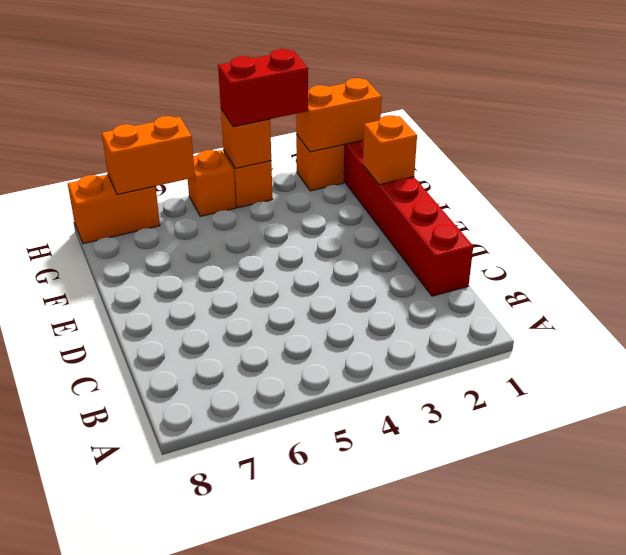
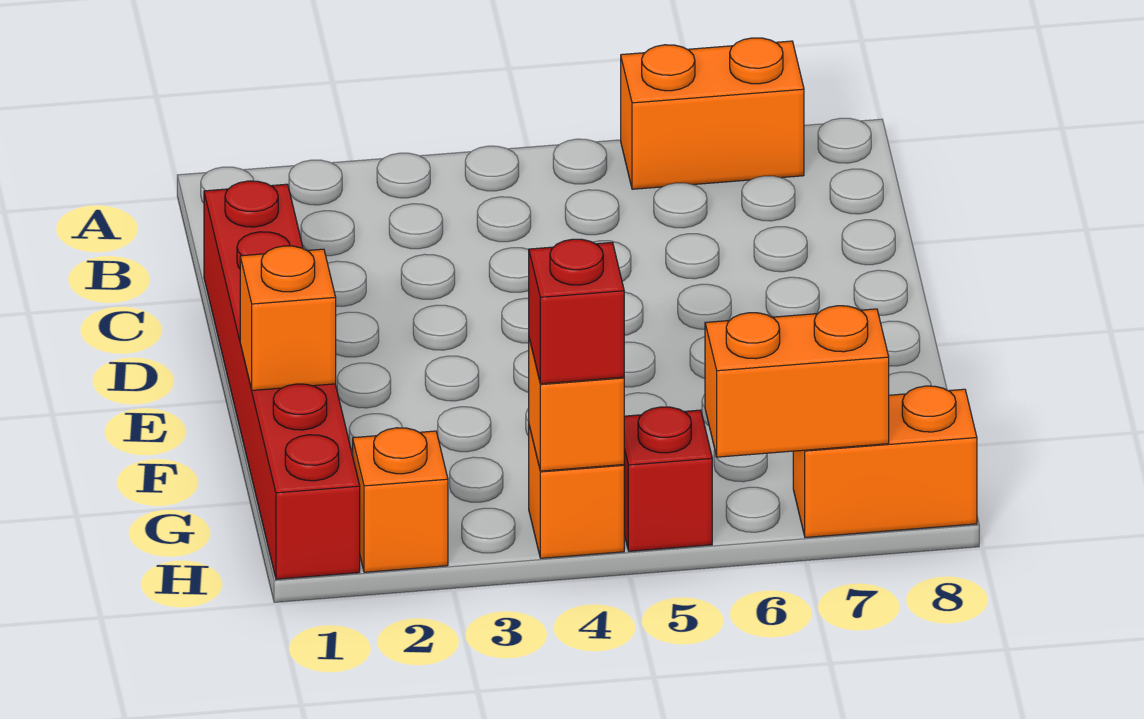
orange 1x2 brick [296,78,382,152] -> orange 1x2 brick moved to [621,38,804,189]
red 1x2 brick [218,49,308,127] -> red 1x1 brick [529,239,624,384]
orange 1x1 brick [188,150,236,216] -> red 1x1 brick [624,407,712,551]

